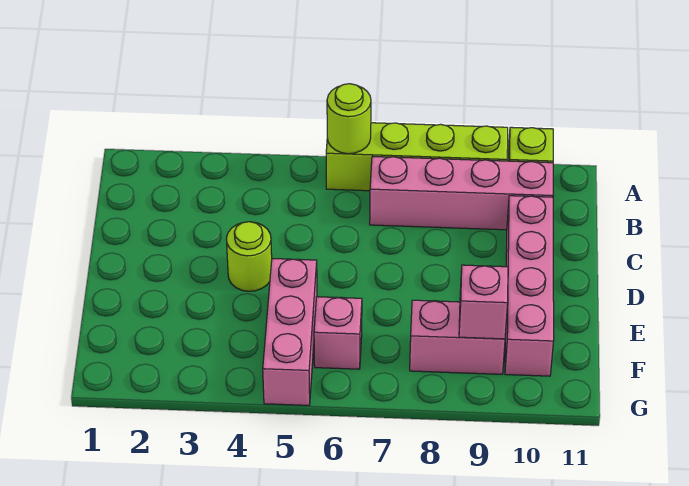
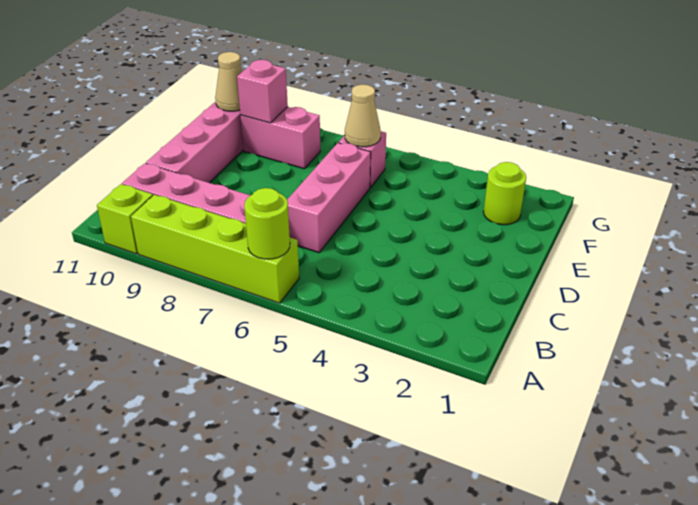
lime 1x1 round brick [226,222,272,291] -> lime 1x1 round brick moved to [483,162,526,225]
pink 1x3 brick [263,259,317,405] -> pink 1x3 brick moved to [287,143,371,253]
none -> tan 1x1 cone [345,85,381,147]
none -> tan 1x1 cone [215,52,242,111]

